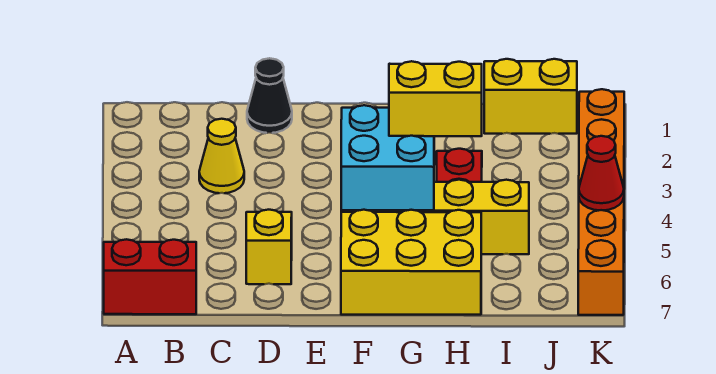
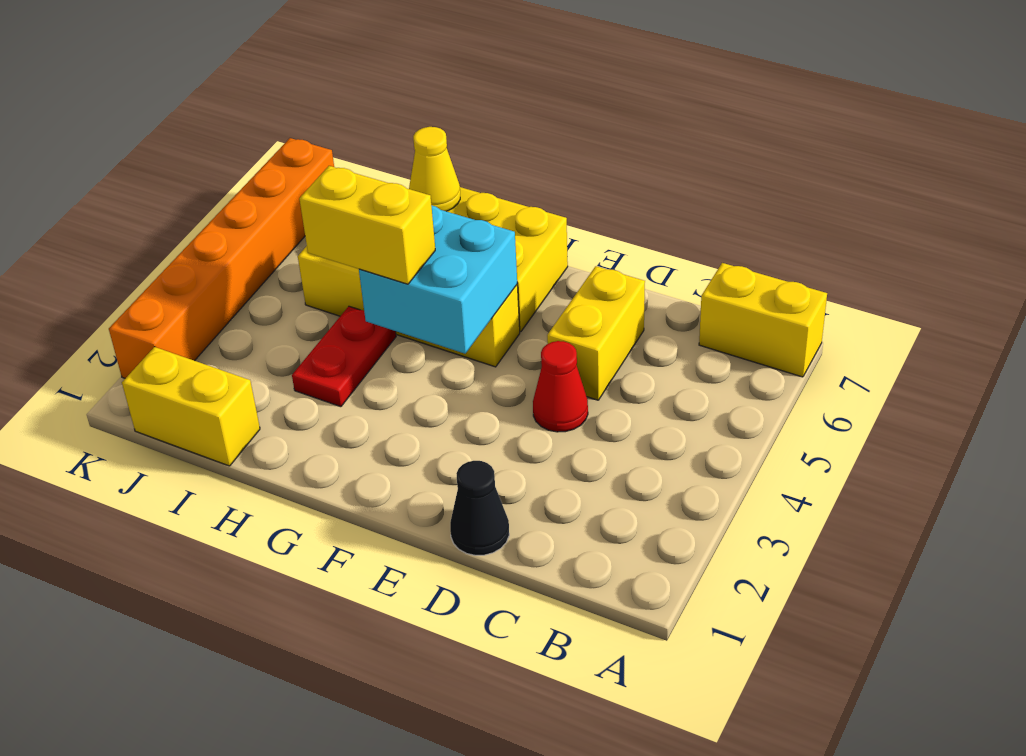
red 1x2 brick [104,239,196,314] -> yellow 1x2 brick [699,263,827,377]
yellow 1x1 cone [199,119,244,193] -> yellow 1x1 cone moved to [409,127,460,211]
yellow 1x1 brick [246,210,292,284] -> yellow 1x2 brick [547,266,645,400]
red 1x1 cone [579,136,624,210] -> red 1x1 cone moved to [533,341,588,432]

